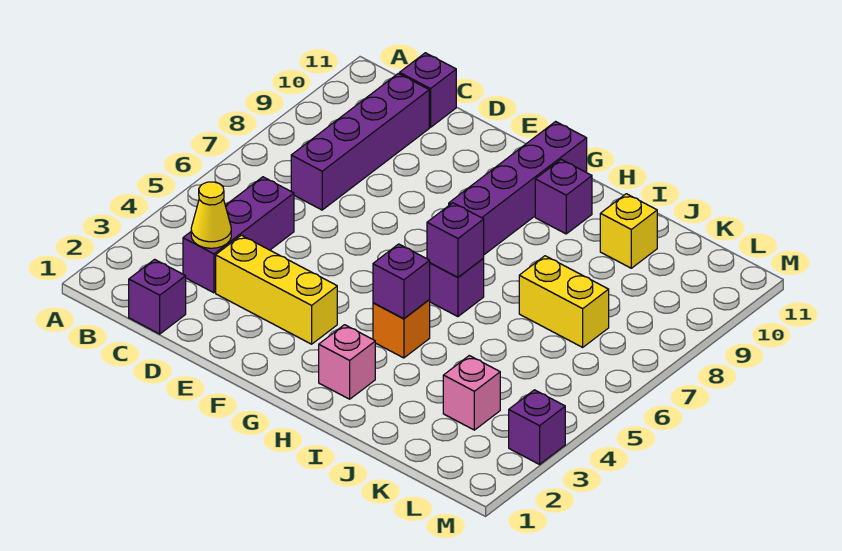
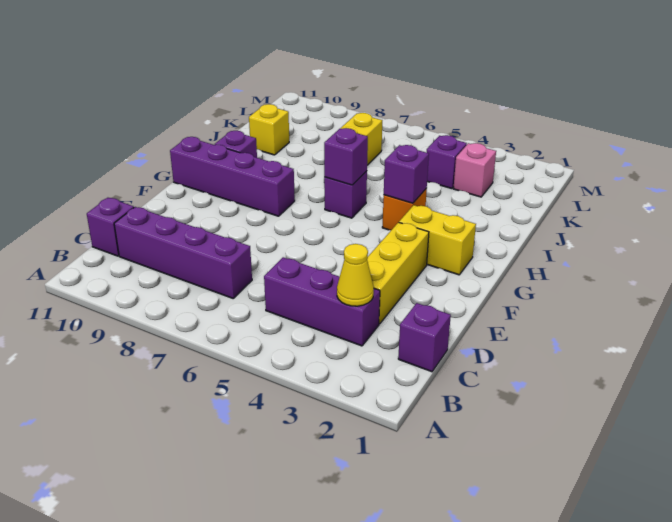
none -> yellow 1x2 brick [399,205,476,275]
pink 1x1 brick [319,325,375,399] -> none
purple 1x1 brick [509,390,565,464] -> purple 1x1 brick moved to [427,135,467,189]

